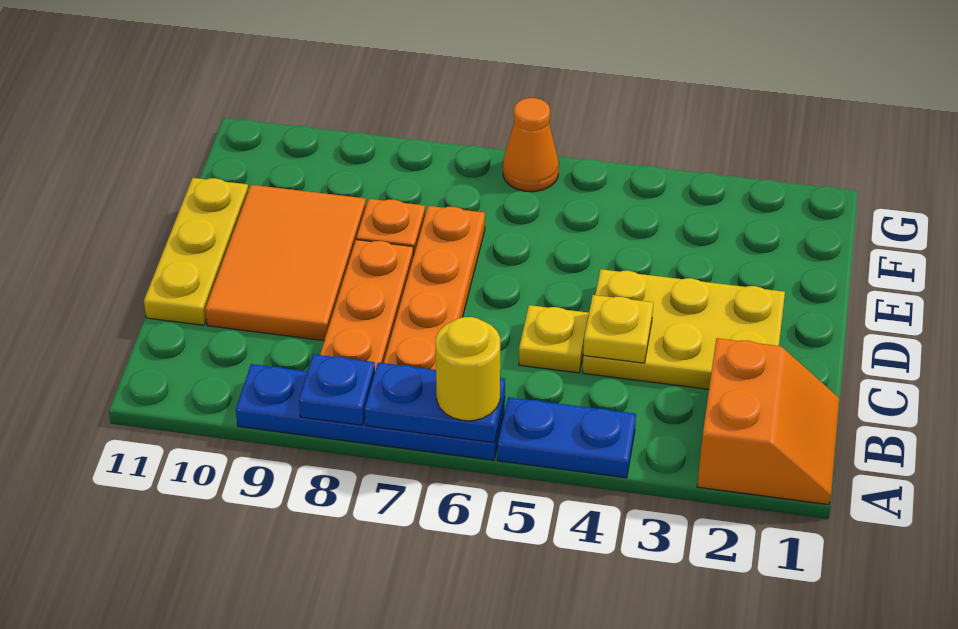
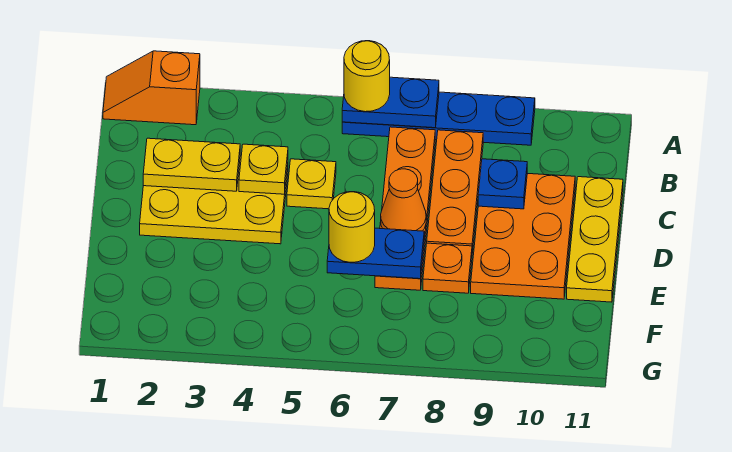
orange 2x2 slope [697,338,839,505] -> orange 1x2 slope [103,51,200,125]
blue 1x2 plate [497,397,636,478] -> blue 1x2 plate moved to [327,228,424,279]
blue 1x1 plate [299,354,375,425] -> blue 1x1 plate moved to [478,159,527,209]
none -> yellow 1x2 plate [143,138,240,191]
orange 2x3 tile [205,185,366,341] -> orange 2x3 plate [471,174,575,299]
none -> yellow 1x1 round brick [329,192,375,262]
orange 1x1 cone [503,98,559,192] -> orange 1x1 cone moved to [381,169,426,231]

